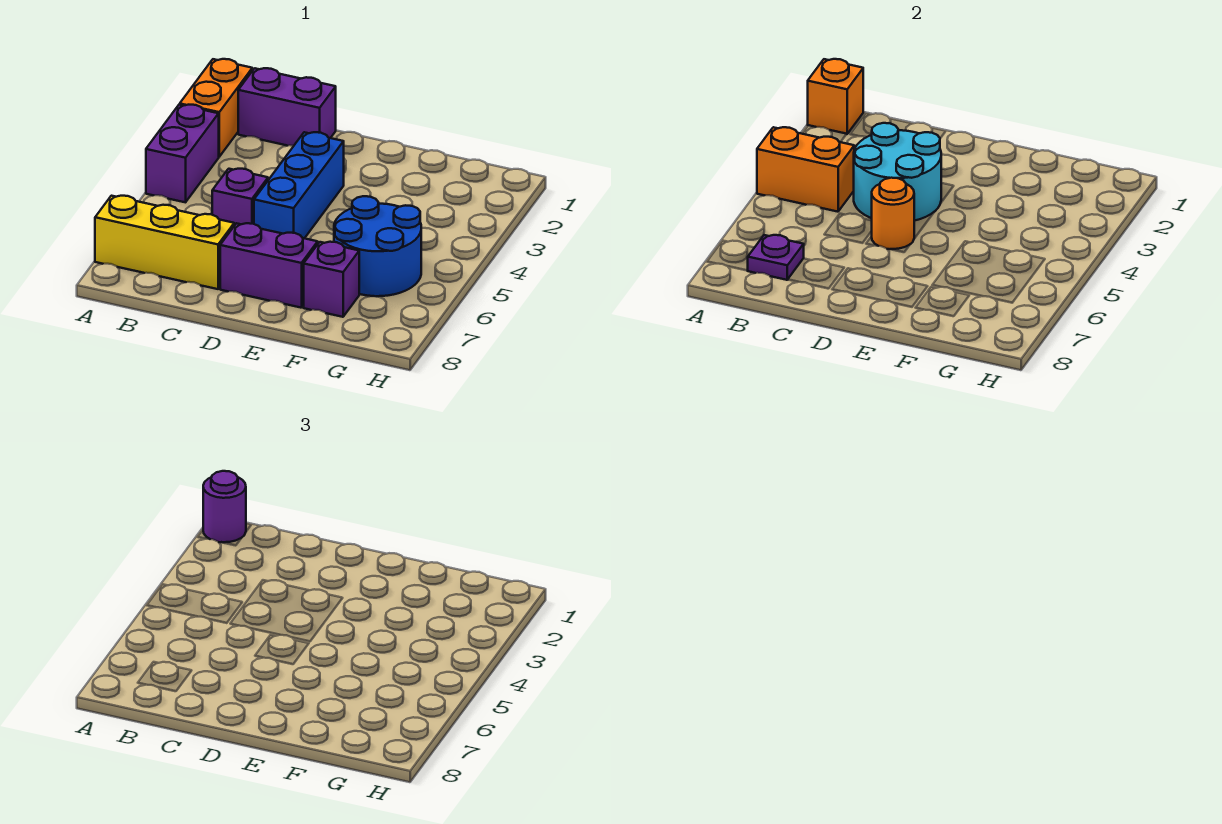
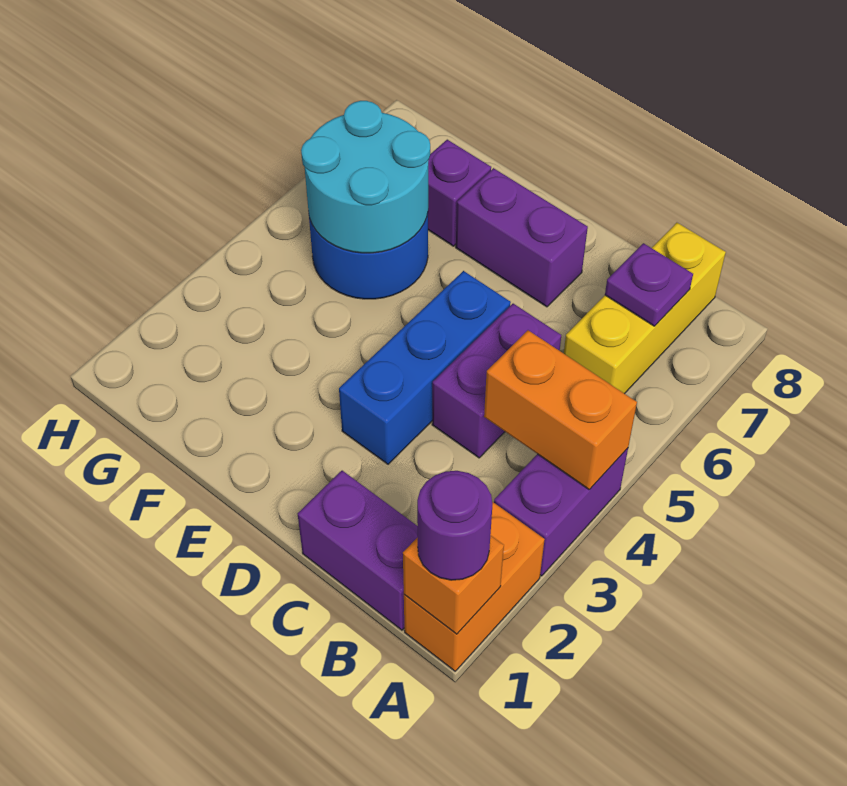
yellow 1x3 brick [95,196,234,289] -> yellow 1x3 brick turned to [564,223,726,394]
cyan 2x2 round brick [854,123,941,221] -> cyan 2x2 round brick moved to [301,101,430,253]
purple 1x1 brick [212,169,268,226] -> purple 1x2 brick [432,304,561,458]
orange 1x1 round brick [872,178,914,249] -> none

